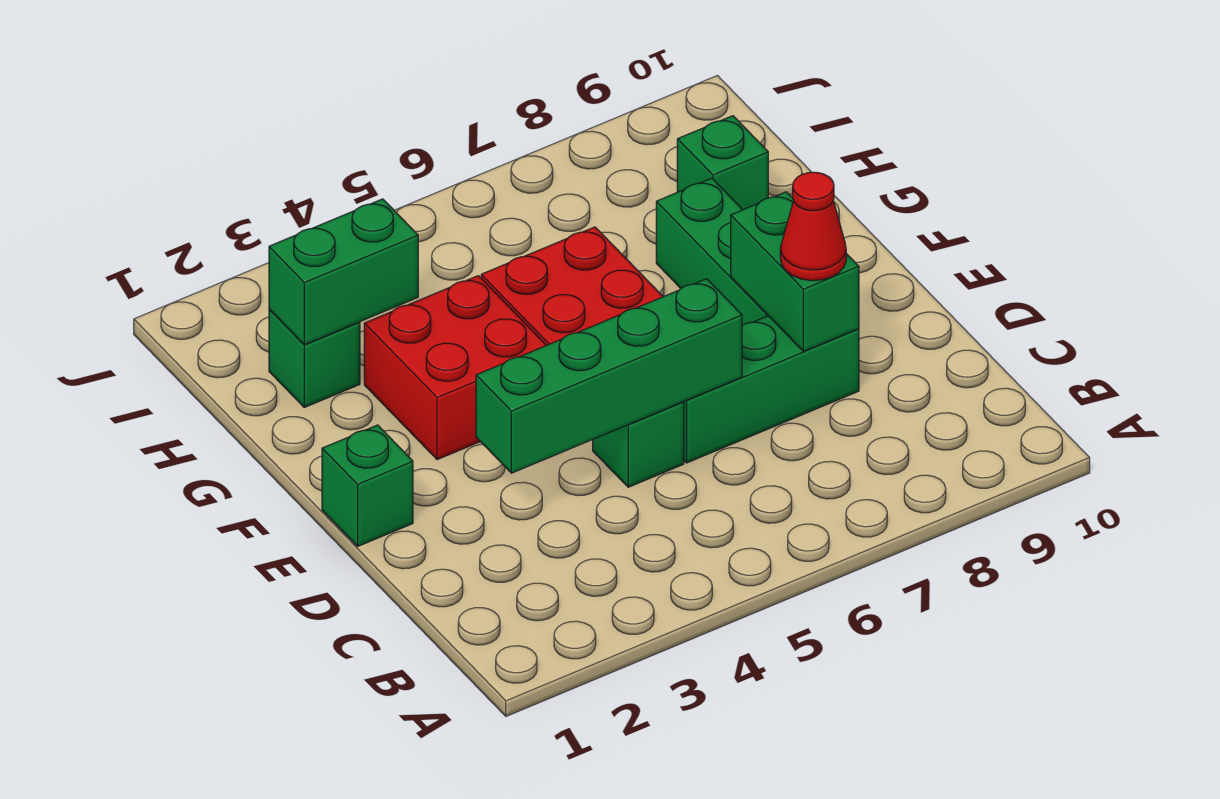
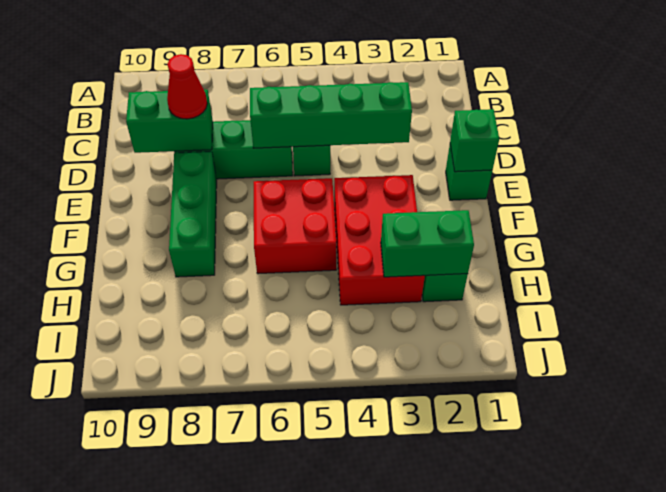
green 1x2 brick [731,192,859,351] -> green 1x2 brick turned to [126,90,213,153]
red 2x2 brick [364,276,546,460] -> red 2x3 brick [334,175,425,305]
green 1x1 brick [677,116,768,210] -> green 1x1 brick moved to [450,109,499,172]

